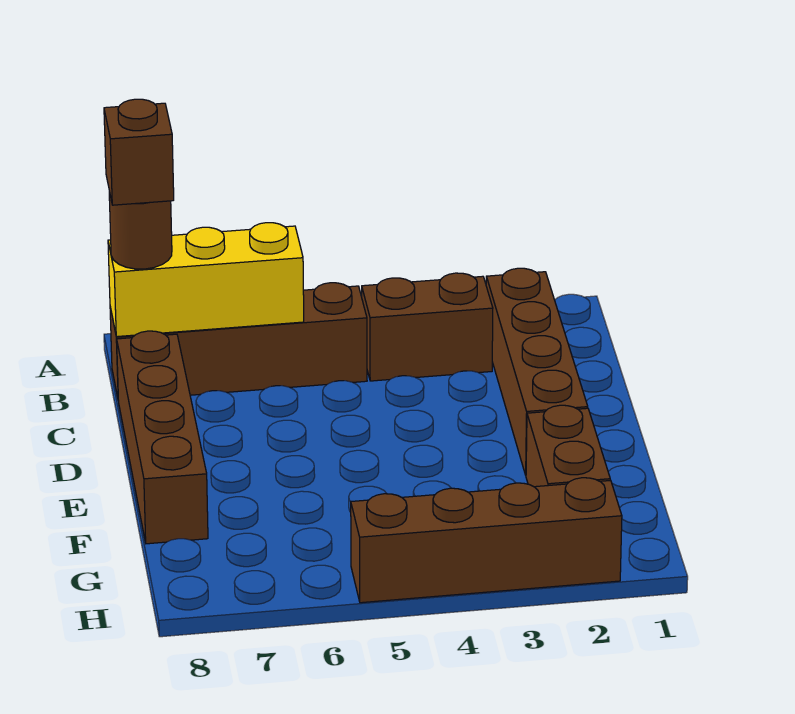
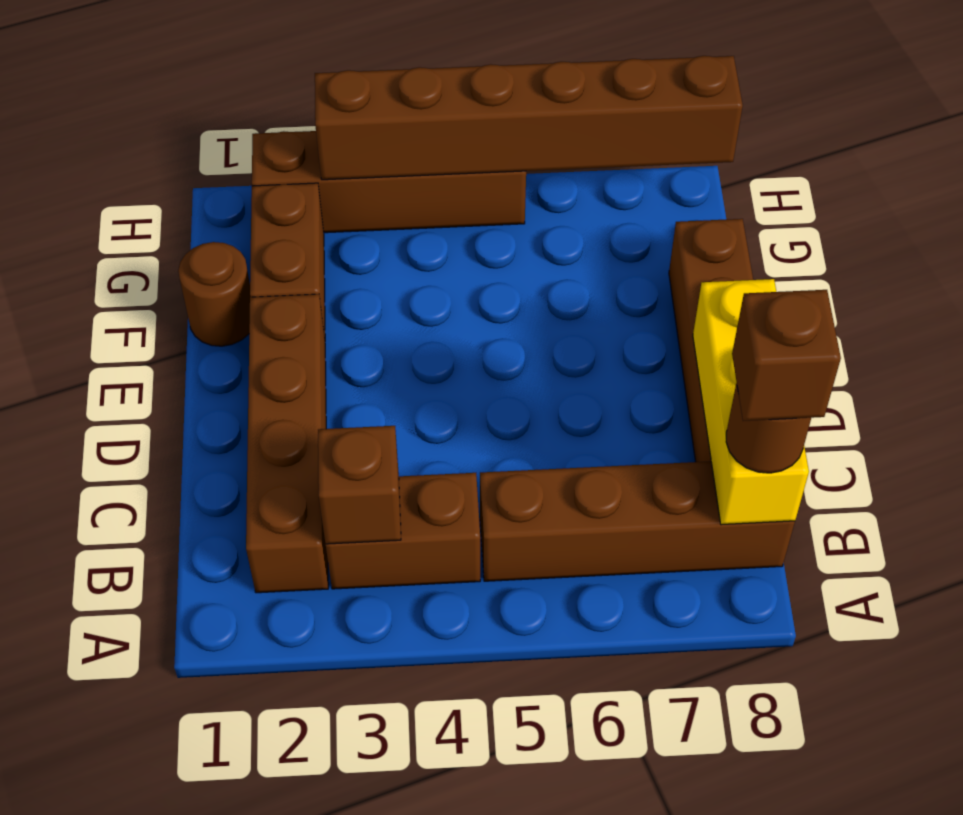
none -> brown 1x1 brick [318,426,401,544]
yellow 1x3 brick [108,223,304,337] -> yellow 1x3 brick turned to [693,279,809,525]
none -> brown 1x1 round brick [178,242,250,346]
none -> brown 1x6 brick [315,56,743,180]

